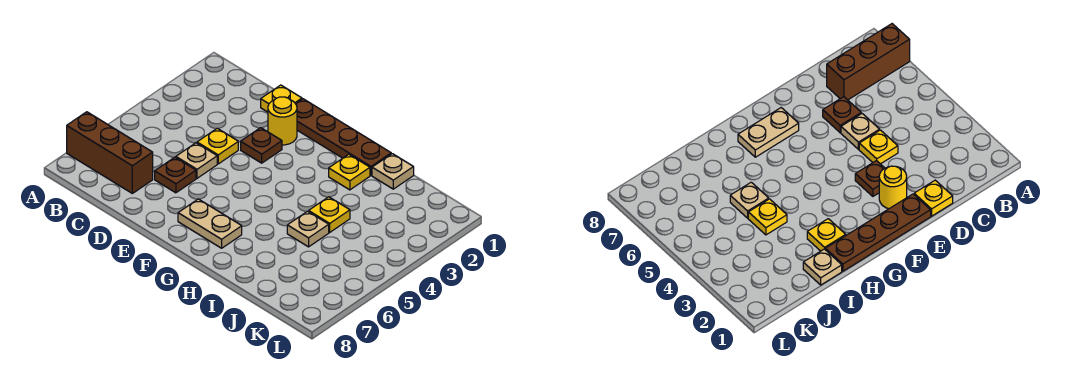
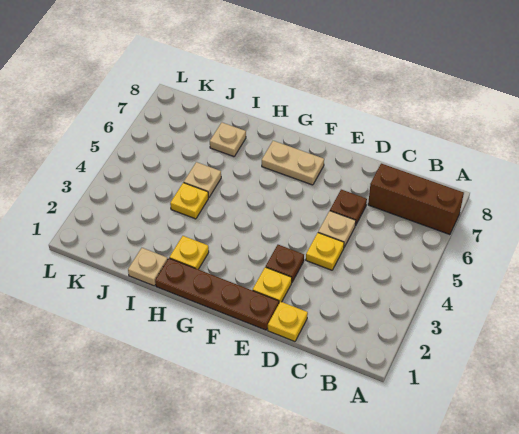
yellow 1x1 round brick [268,97,297,145] -> yellow 1x1 plate [253,267,292,303]
none -> tan 1x1 plate [210,123,246,157]

